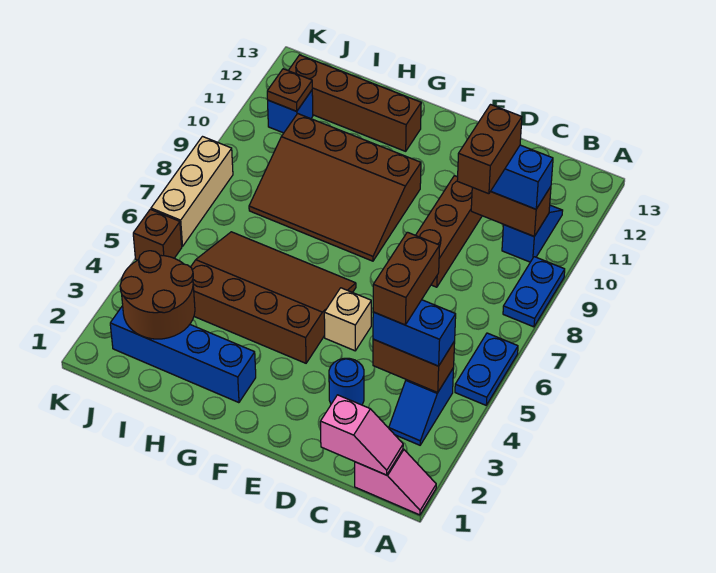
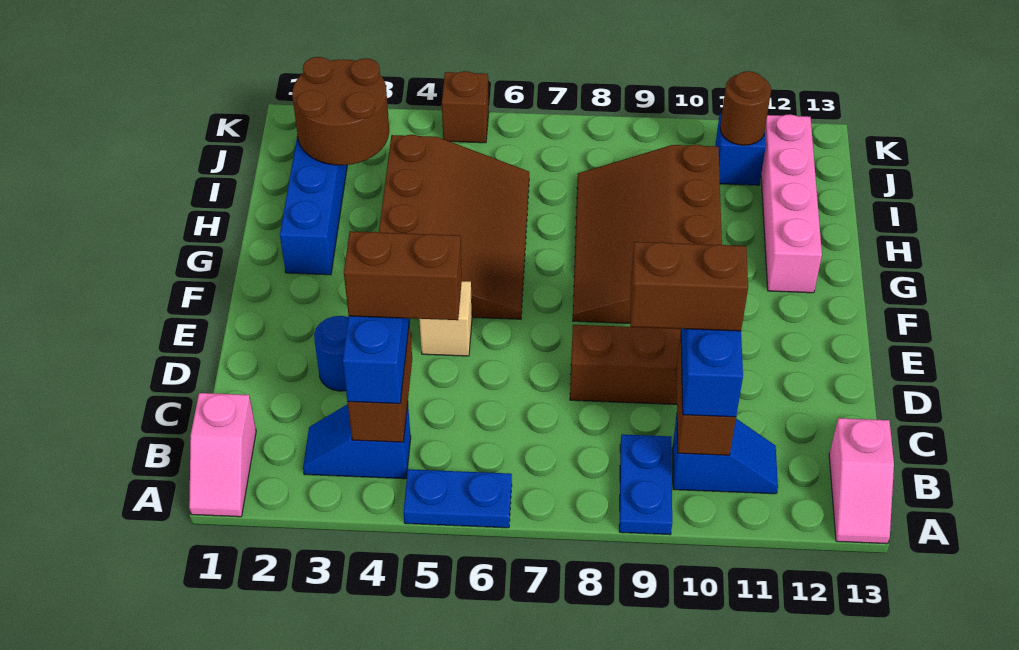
blue 1x2 plate [503,257,565,327] -> blue 1x2 plate turned to [619,434,672,535]
pink 1x2 slope [320,395,403,475] -> pink 1x2 slope moved to [829,418,894,544]
brown 1x4 brick [288,55,421,151] -> pink 1x4 brick [761,114,822,293]
brown 1x1 plate [267,69,312,111] -> brown 1x1 round brick [720,71,771,145]
tan 1x3 brick [151,137,233,247] -> none

